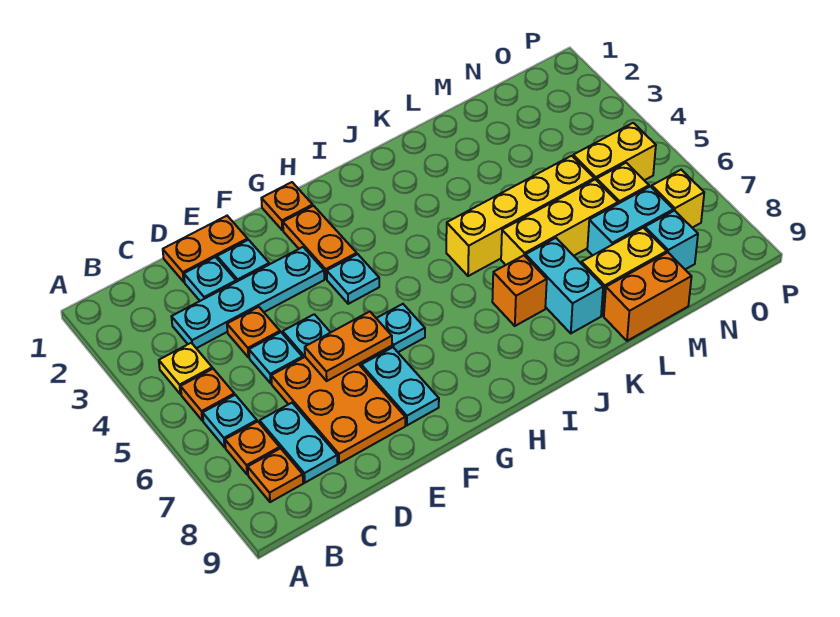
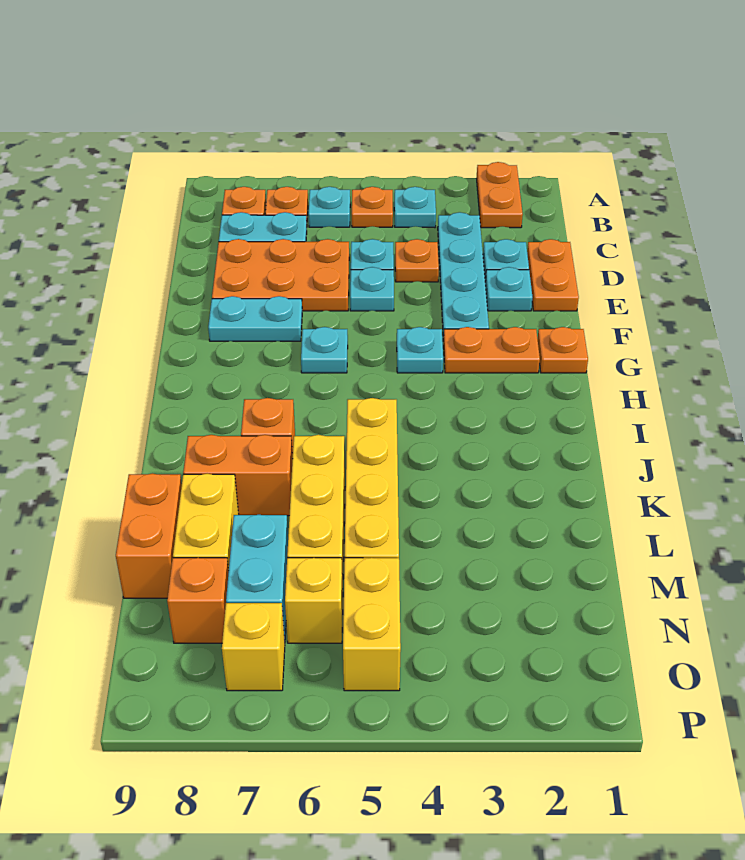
yellow 1x1 plate [159,343,212,394] -> cyan 1x1 plate [394,187,436,228]
orange 1x2 plate [305,312,392,381] -> orange 1x2 plate moved to [477,162,523,228]
cyan 1x2 brick [526,238,603,333] -> orange 1x2 brick [183,435,293,516]
cyan 1x1 brick [645,210,698,269] -> orange 1x1 brick [167,558,229,643]

